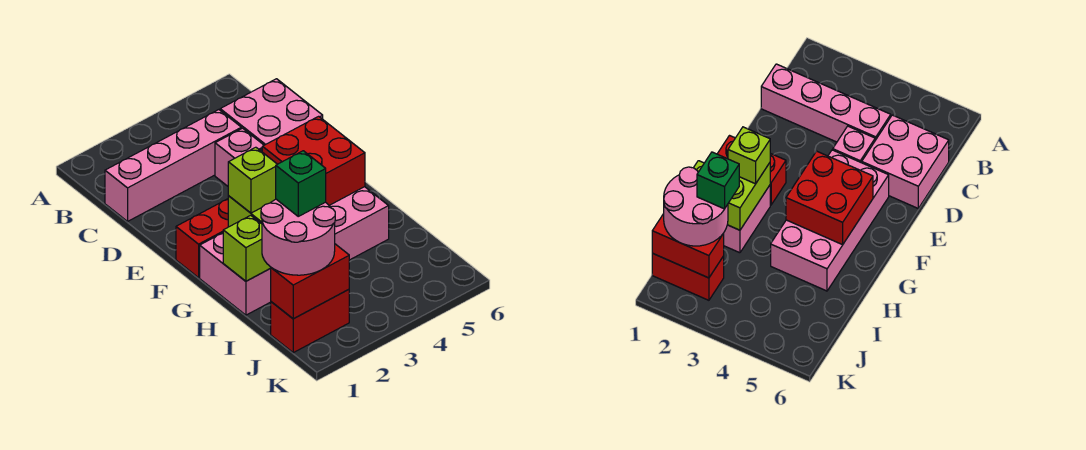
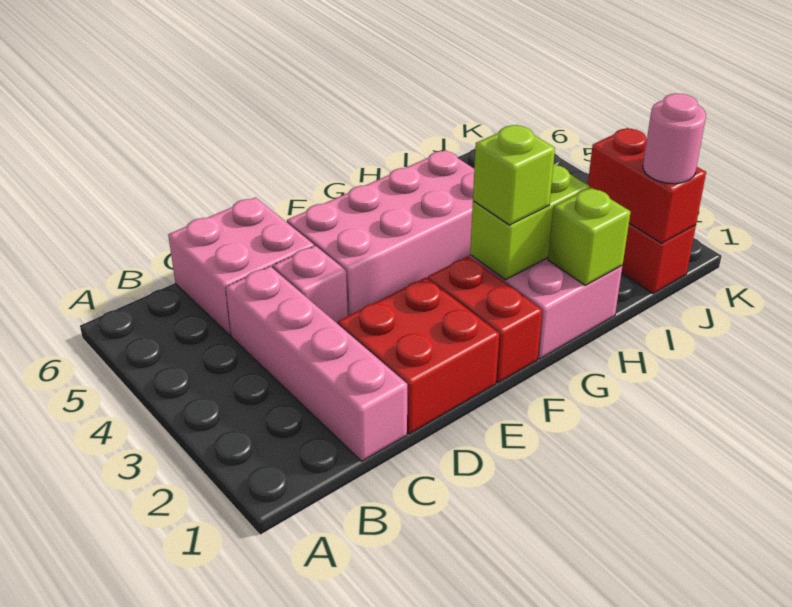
red 2x2 brick [262,116,365,205] -> red 2x2 brick moved to [338,277,499,434]
pink 2x2 round brick [261,199,335,275] -> pink 1x1 round brick [643,94,706,184]
green 1x1 brick [276,151,326,216] -> none

